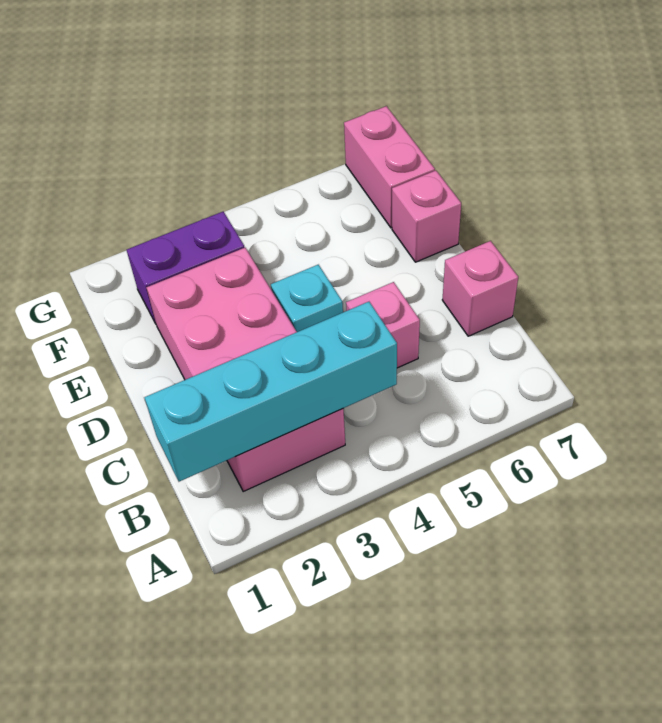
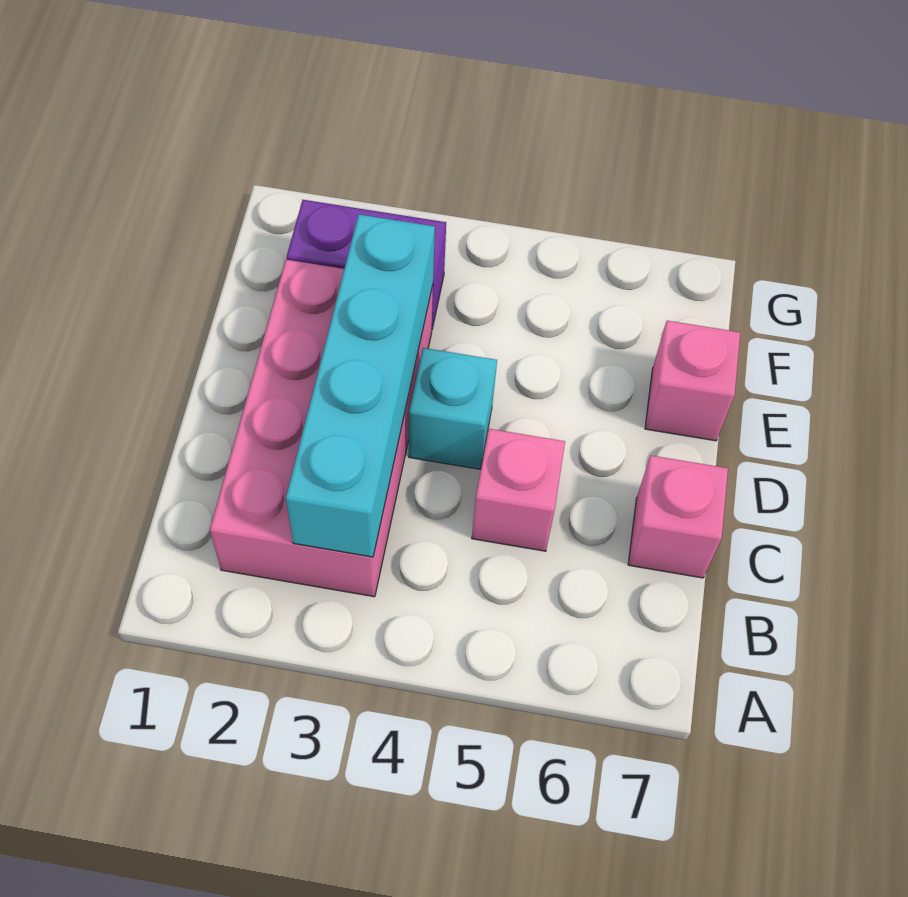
cyan 1x4 brick [144,302,397,482] -> cyan 1x4 brick turned to [286,214,435,557]
pink 1x2 brick [344,106,435,228] -> none

